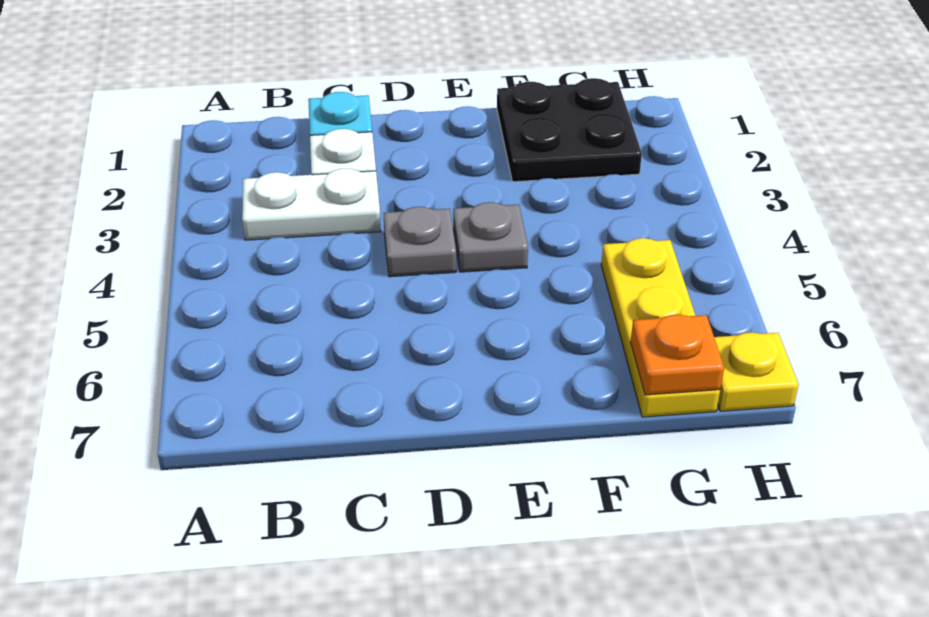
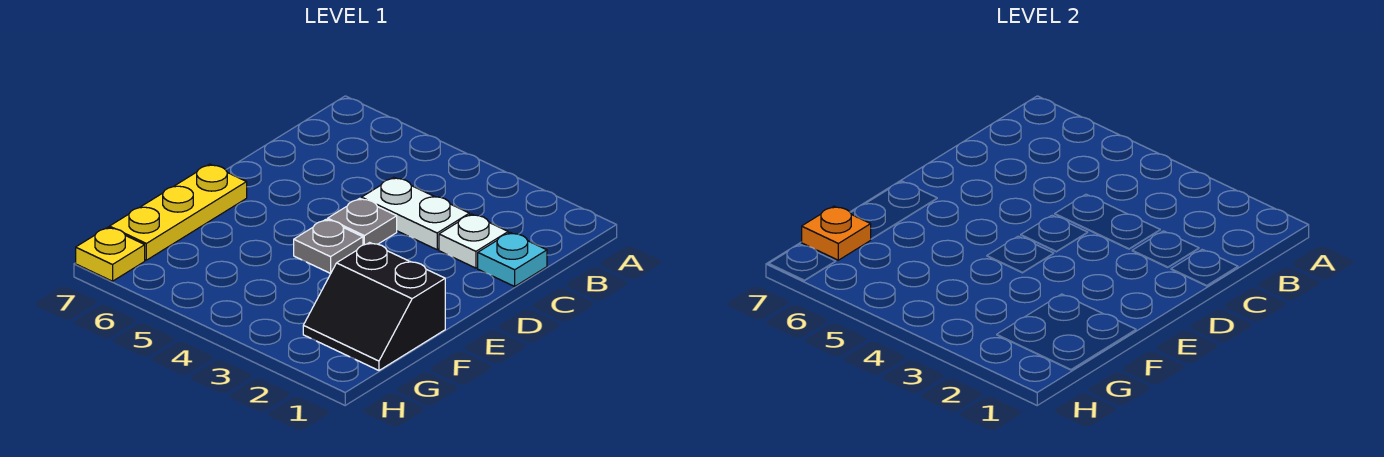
white 1x2 plate [242,168,381,240] -> white 1x2 plate turned to [362,177,469,250]
black 2x2 plate [497,78,642,182] -> black 2x2 slope [303,243,445,370]
yellow 1x3 plate [601,238,720,417] -> yellow 1x3 plate turned to [110,164,247,260]

